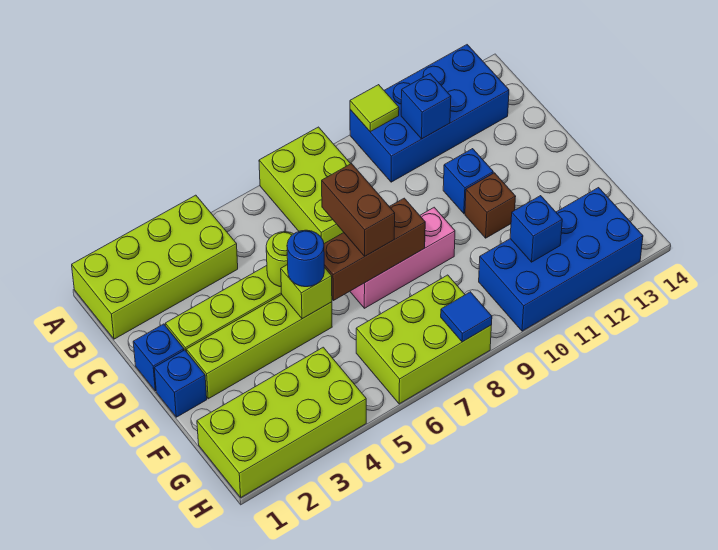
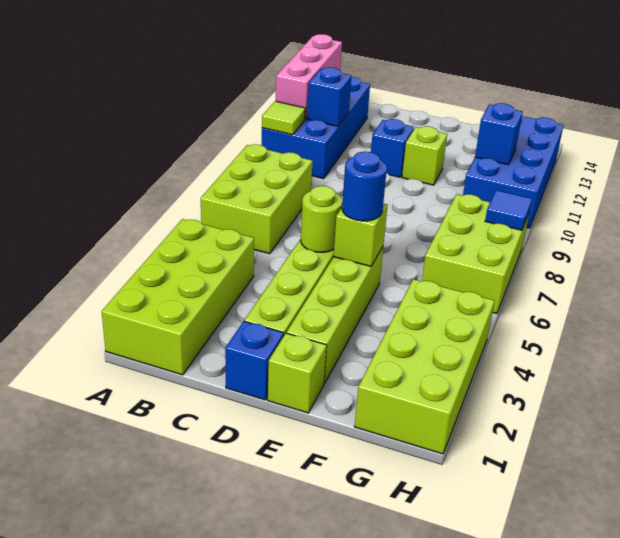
lime 2x3 brick [259,127,350,243] -> lime 2x3 brick turned to [201,144,313,254]
brown 1x2 brick [322,164,395,256] -> none
blue 1x1 brick [154,350,207,417] -> lime 1x1 brick [268,333,327,413]
brown 1x3 brick [324,198,425,301] -> none
pink 1x3 brick [350,207,455,308] -> pink 1x3 brick moved to [276,34,342,119]
brown 1x1 brick [465,173,516,238] -> lime 1x1 brick [402,126,447,185]

